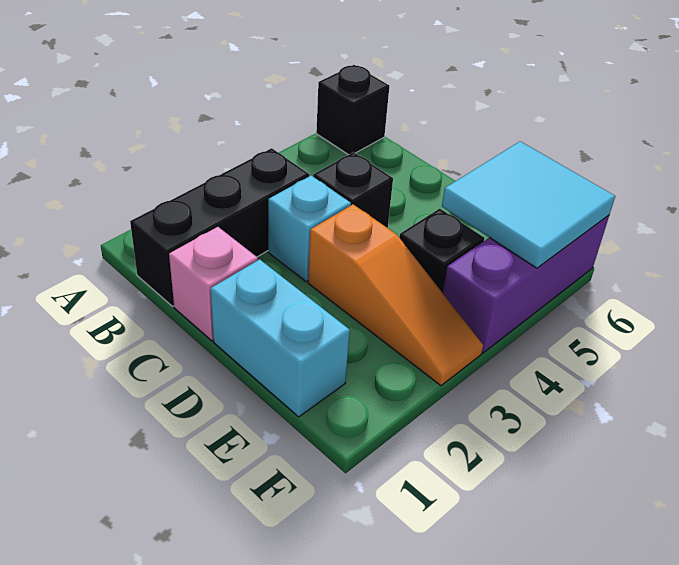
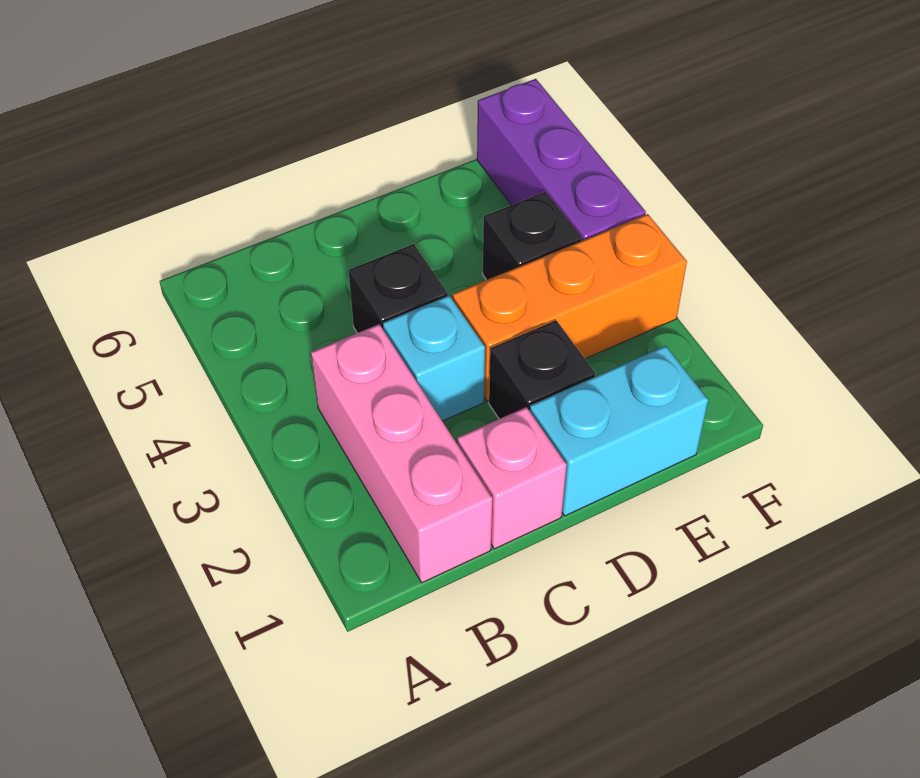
black 1x1 brick [316,65,389,155] -> black 1x1 brick moved to [489,321,595,419]
black 1x3 brick [130,148,309,306] -> pink 1x3 brick [311,324,492,583]
orange 1x3 slope [308,205,483,386] -> orange 1x3 brick [453,214,687,401]
cyan 2x2 tile [442,141,615,268] -> none

